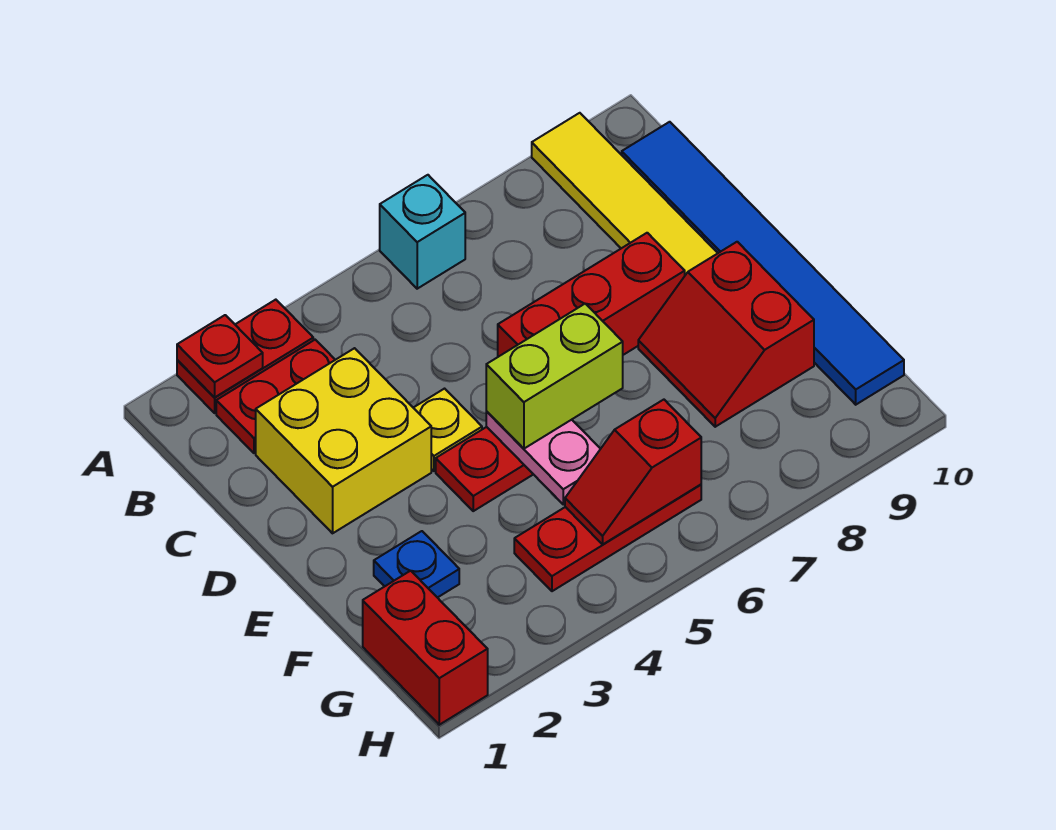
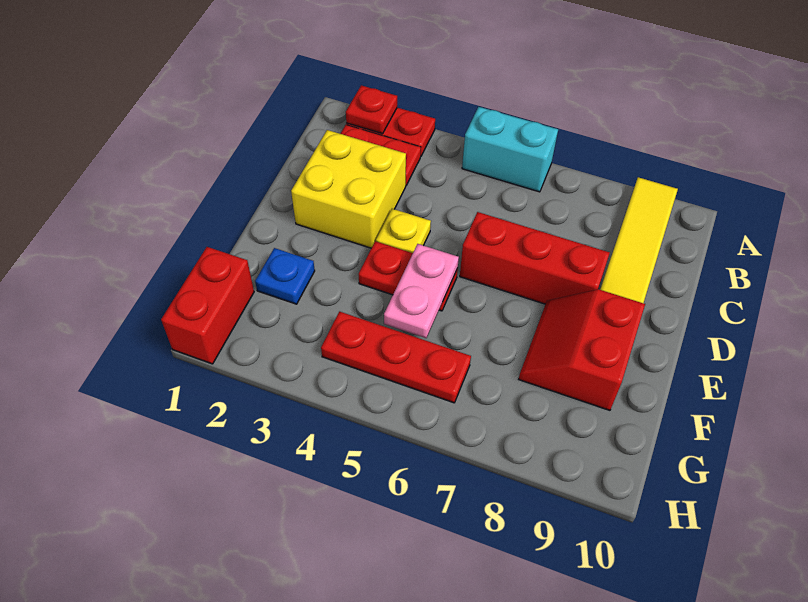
cyan 1x1 brick [380,175,465,289] -> cyan 1x2 brick [462,107,558,192]
blue 1x6 tile [622,122,904,405] -> none
lime 1x2 brick [486,304,623,449] -> none
red 1x2 slope [565,400,701,544] -> none

